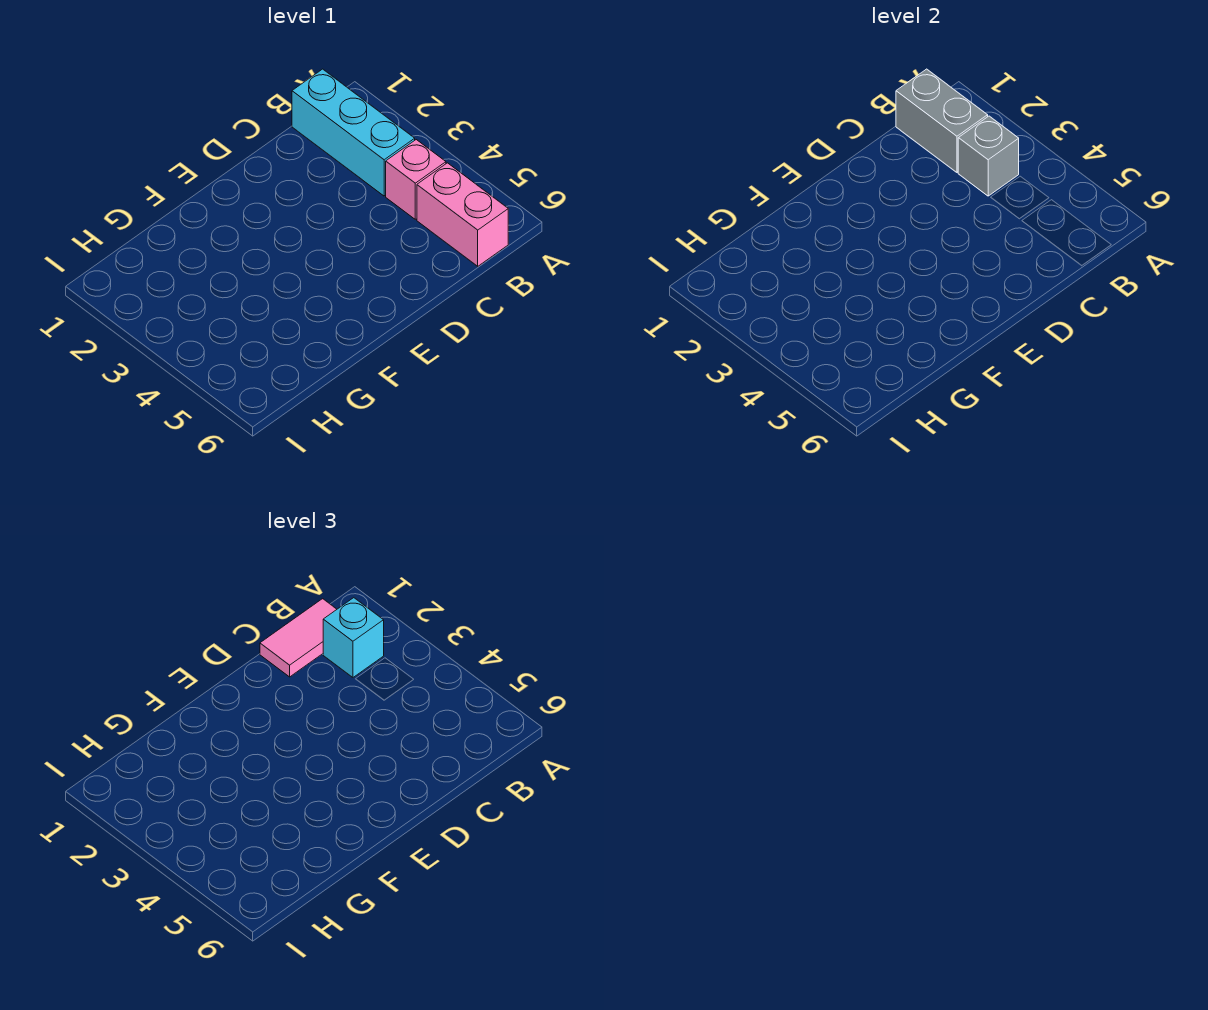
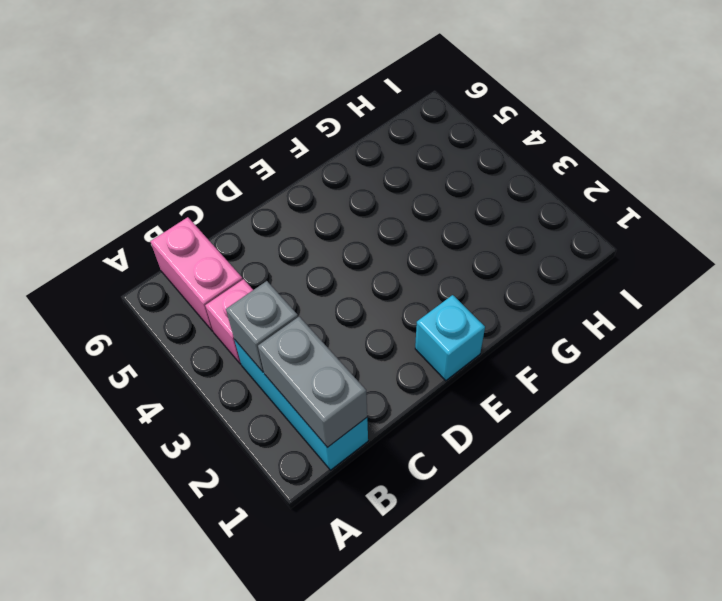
pink 1x2 tile [260,599,337,677] -> none
cyan 1x1 brick [323,598,384,677] -> cyan 1x1 brick moved to [415,295,485,381]

